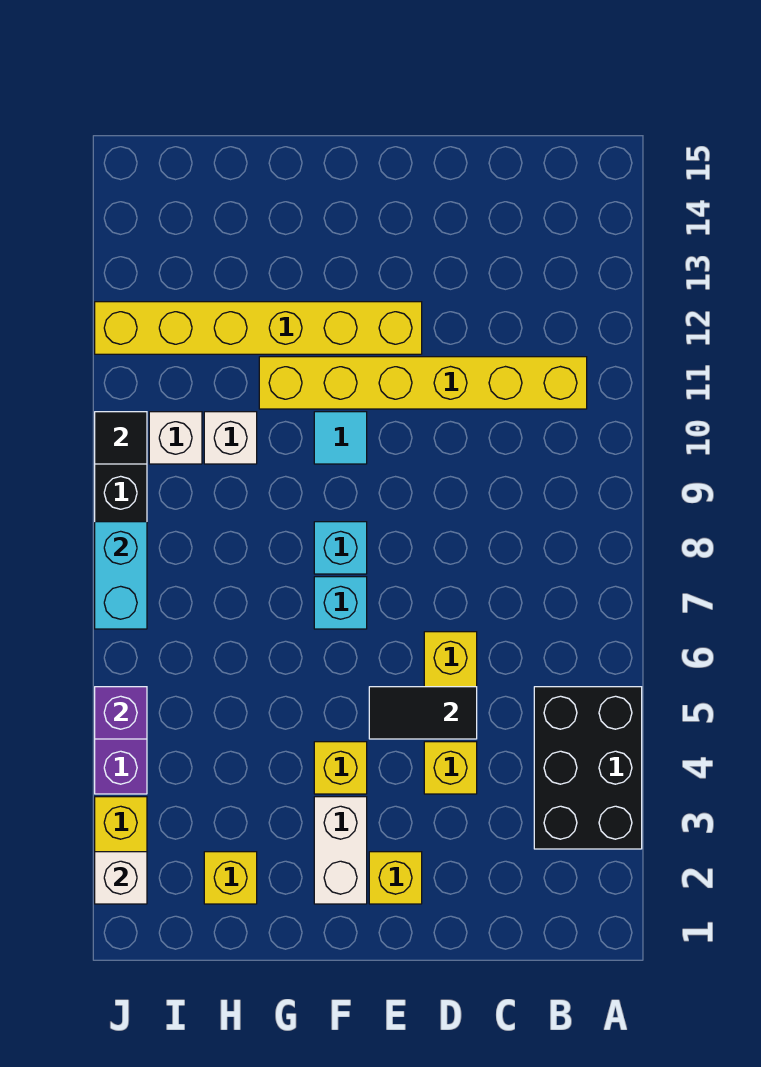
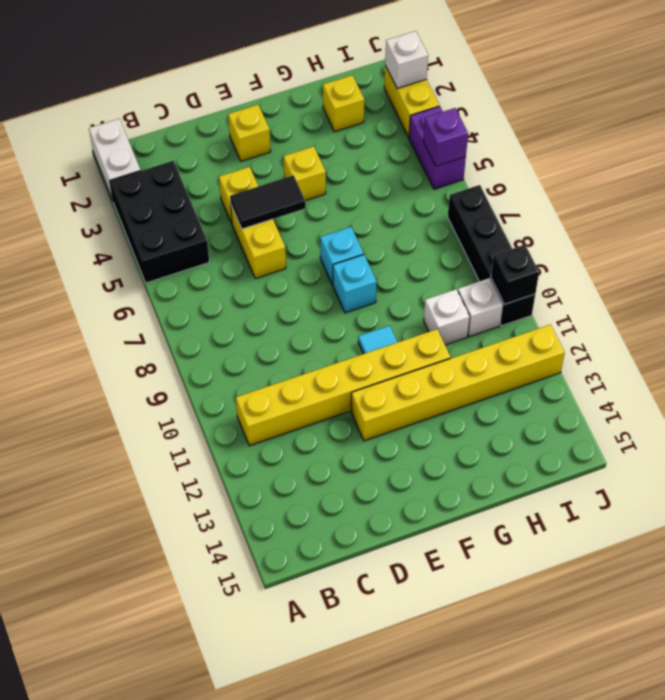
white 1x2 brick [314,797,367,904] -> white 1x2 brick moved to [89,119,141,200]
cyan 1x2 brick [95,522,147,629] -> none
black 1x1 tile [95,412,147,464] -> black 1x1 brick [491,245,539,304]

